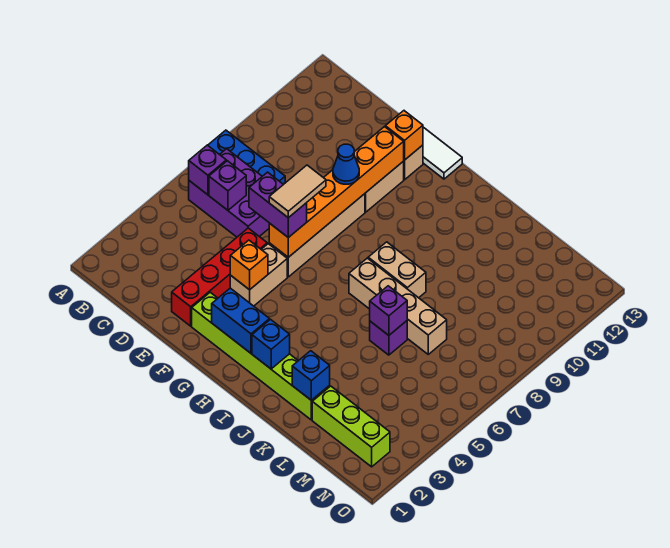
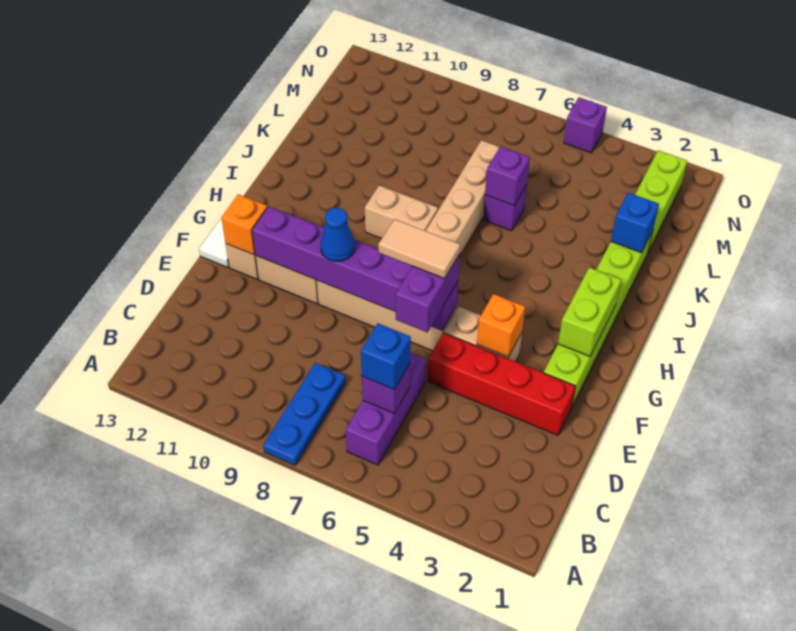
purple 2x3 brick [189,149,269,237] -> purple 1x3 brick [346,353,426,465]
purple 1x1 brick [189,145,226,195] -> purple 1x1 brick moved to [564,97,607,153]
orange 1x6 brick [269,127,404,257] -> purple 1x6 brick [252,206,458,330]
blue 1x2 brick [212,288,270,353] -> lime 1x2 brick [558,267,621,356]
blue 1x1 brick [252,320,290,369] -> blue 1x1 brick moved to [361,323,411,389]
tan 1x2 brick [368,242,426,298] -> tan 1x2 brick turned to [365,185,438,239]

